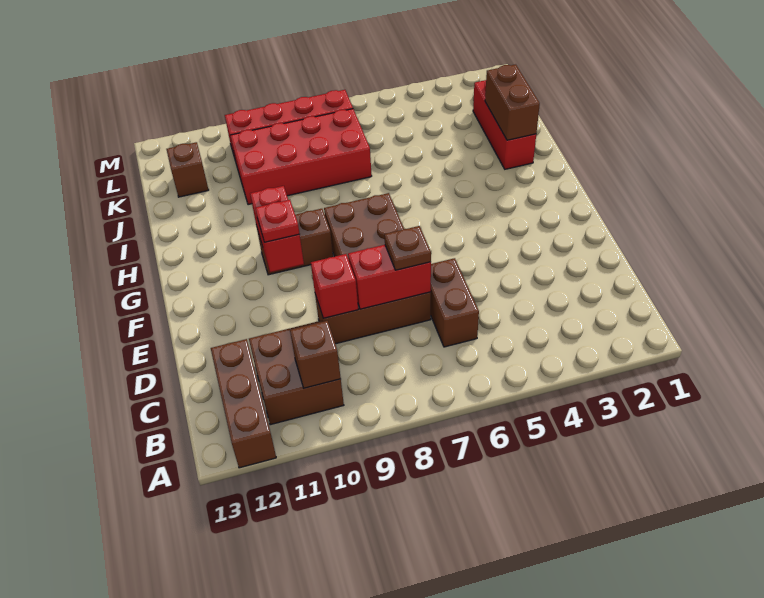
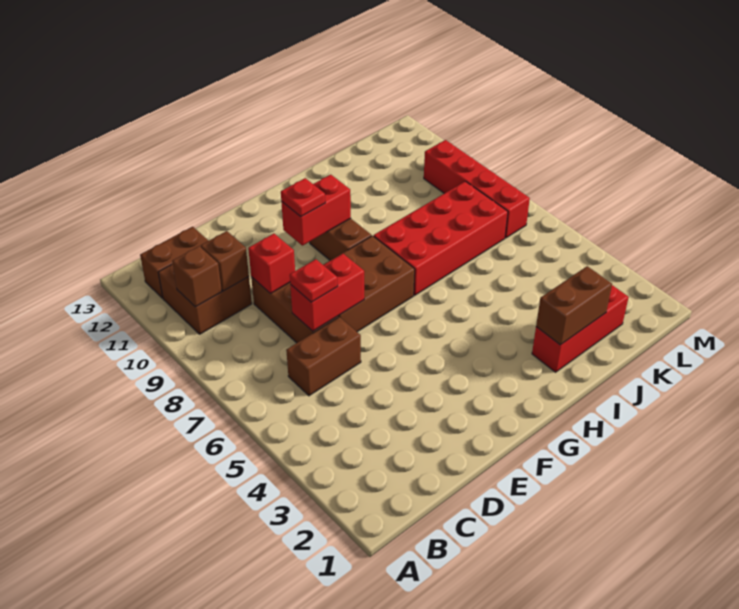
brown 1x3 brick [211,339,276,468] -> brown 1x2 brick [140,227,208,298]
red 1x2 brick [348,245,431,309] -> red 1x2 brick turned to [290,254,364,331]
brown 1x1 plate [384,226,431,270] -> red 1x1 plate [290,259,338,302]
red 2x4 brick [230,109,372,205] -> red 2x4 brick turned to [374,181,508,295]
brown 1x1 brick [166,142,209,197] -> brown 1x1 brick moved to [201,231,249,291]

